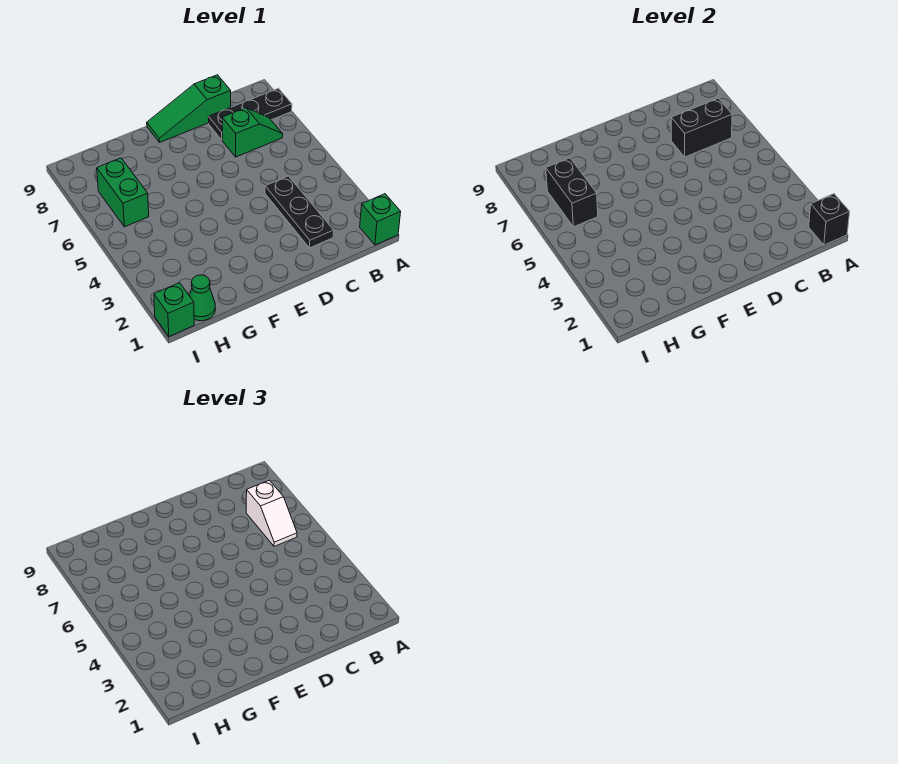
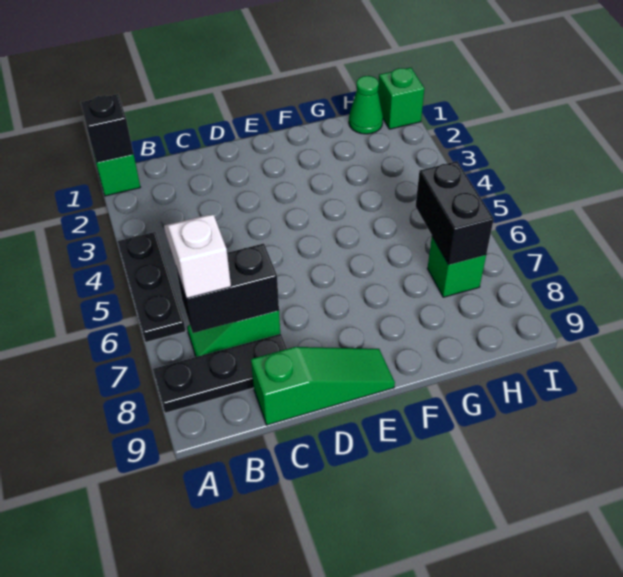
black 1x3 plate [265,176,334,248] -> black 1x3 plate moved to [118,232,186,342]
green 1x2 brick [97,158,149,227] -> green 1x1 brick [427,237,486,297]

